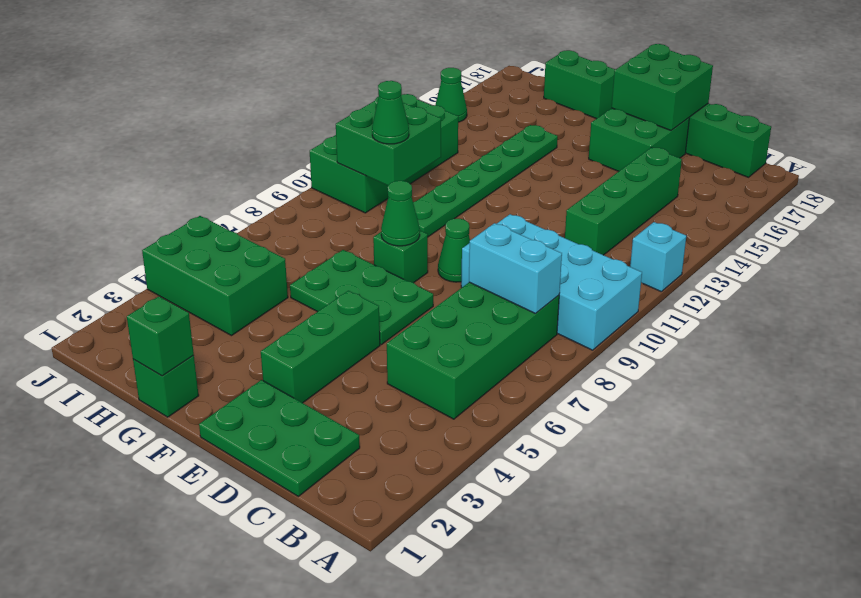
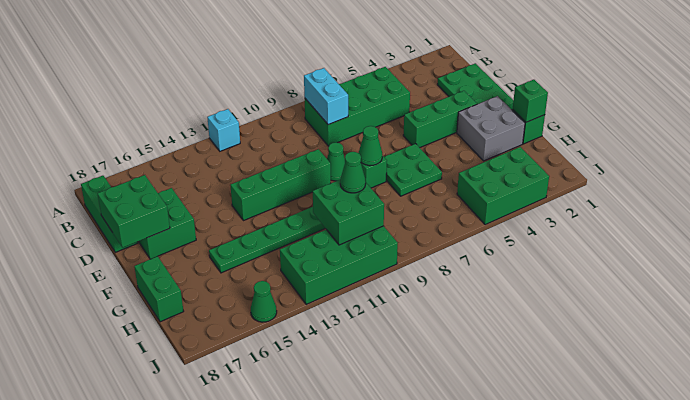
cyan 2x4 brick [461,214,642,350] -> none
green 1x4 brick [565,147,682,255] -> green 1x4 brick moved to [230,149,331,221]
green 2x3 plate [290,250,433,345] -> green 2x2 plate [384,144,442,196]
none -> grey 2x2 brick [457,96,525,161]
green 2x3 brick [142,216,288,336] -> green 2x3 brick turned to [457,147,549,225]

